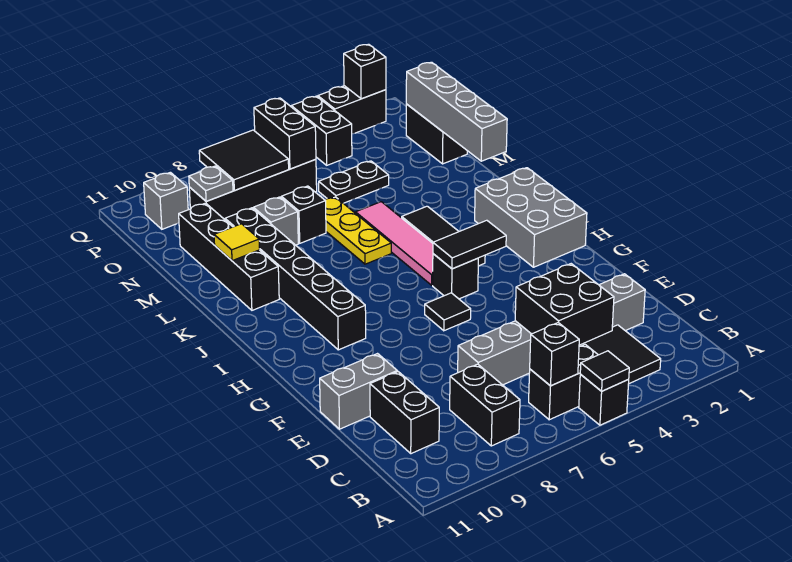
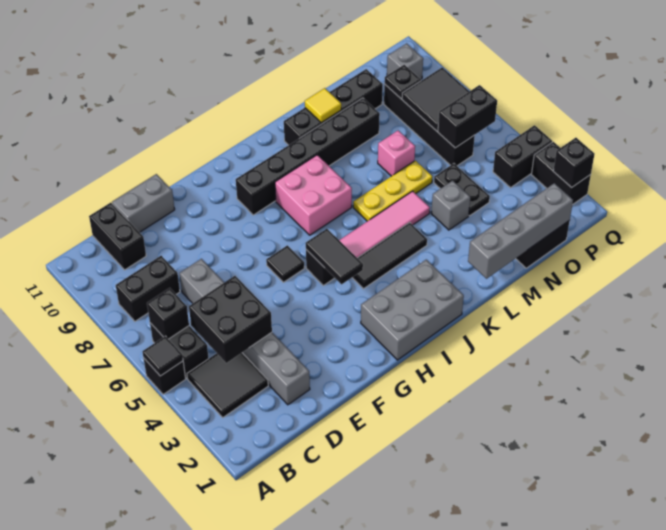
black 1x2 brick [370,372,439,454] -> black 1x2 brick turned to [89,203,146,270]
grey 1x2 brick [320,354,397,429] -> grey 1x2 brick turned to [112,174,175,232]
none -> pink 2x2 brick [275,155,352,235]
black 1x1 brick [281,186,326,243] -> pink 1x1 brick [378,131,415,176]
grey 1x1 brick [253,197,298,245] -> grey 1x1 brick moved to [431,181,470,230]
grey 1x1 plate [189,166,233,201] -> black 1x1 plate [385,65,421,99]

